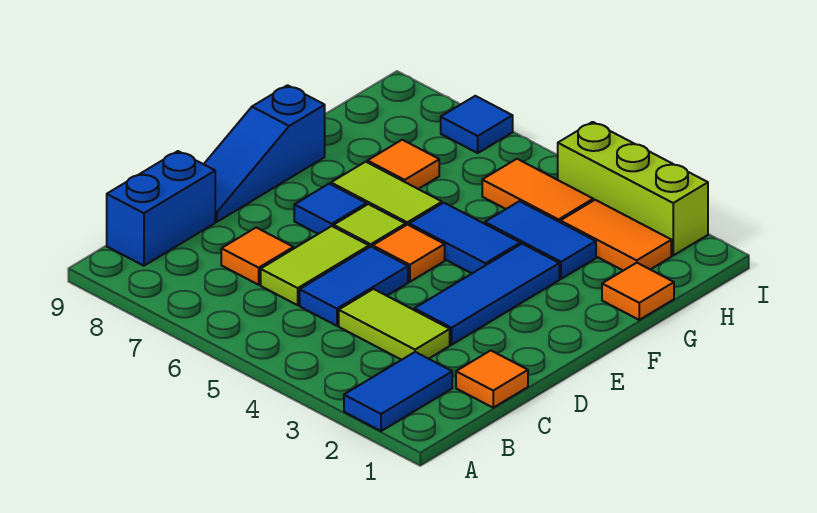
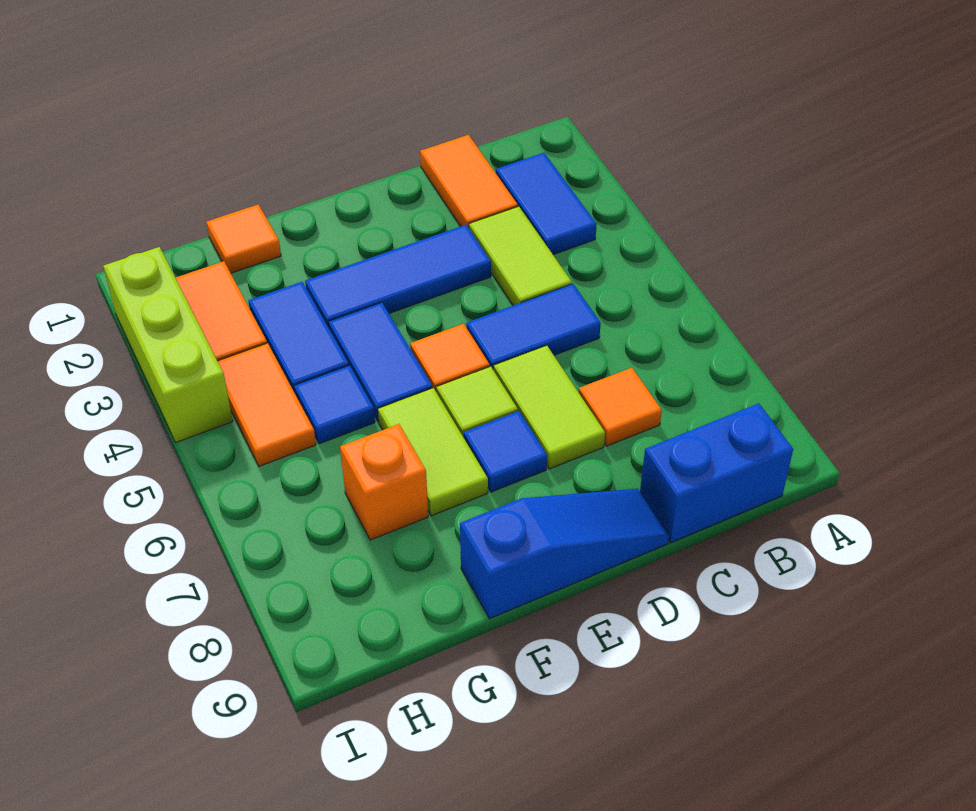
blue 1x2 tile [344,352,452,431] -> blue 1x2 tile turned to [496,153,597,255]
orange 1x1 tile [456,350,528,408] -> orange 1x2 tile [420,135,518,228]
lime 1x2 tile [261,226,369,305] -> lime 1x2 tile turned to [494,345,605,469]
orange 1x1 tile [367,140,439,189] -> orange 1x1 brick [340,424,428,540]
blue 1x1 tile [441,96,513,153] -> blue 1x1 tile moved to [294,365,375,444]

